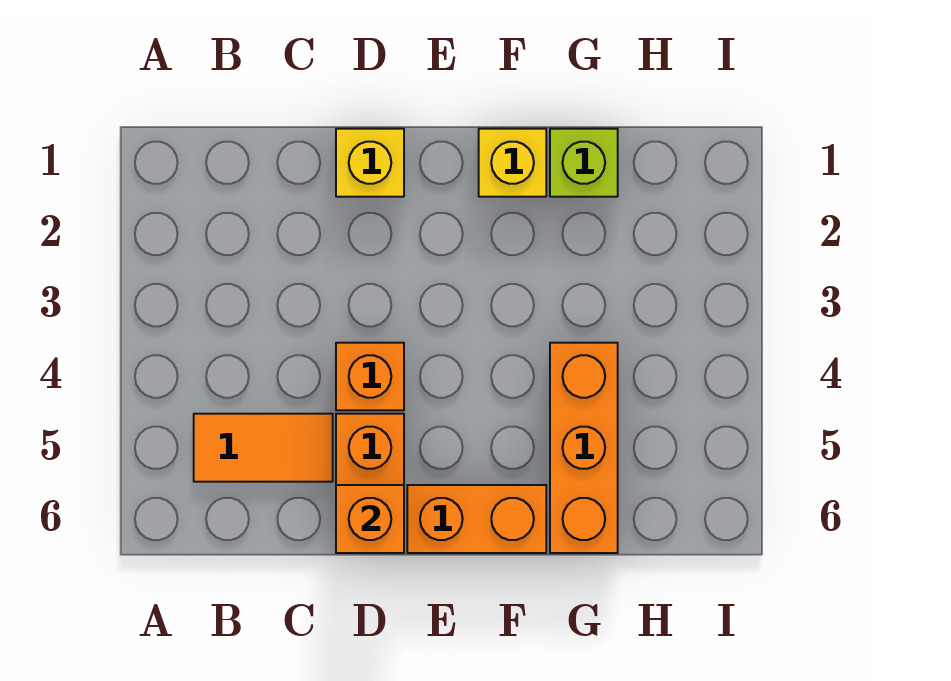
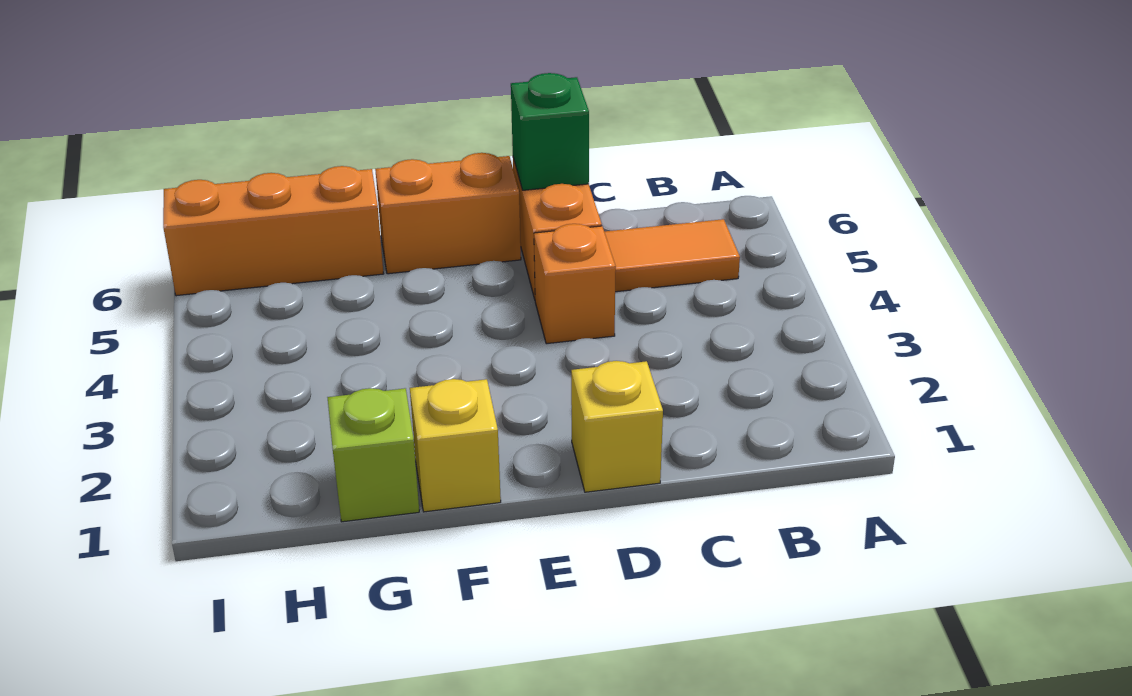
orange 1x1 brick [336,485,404,553] -> green 1x1 brick [511,73,589,190]
orange 1x3 brick [550,343,618,553] -> orange 1x3 brick turned to [163,166,384,296]

